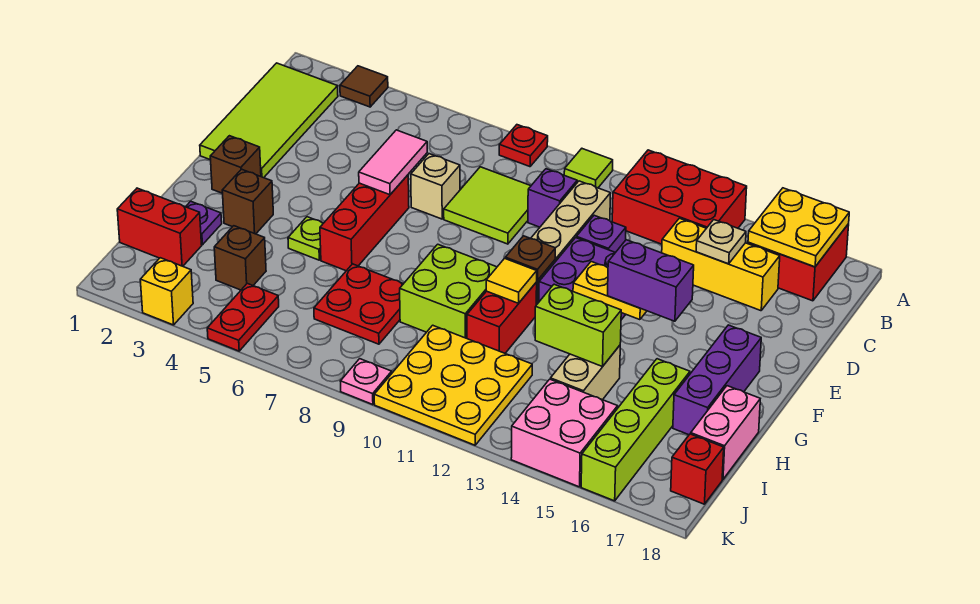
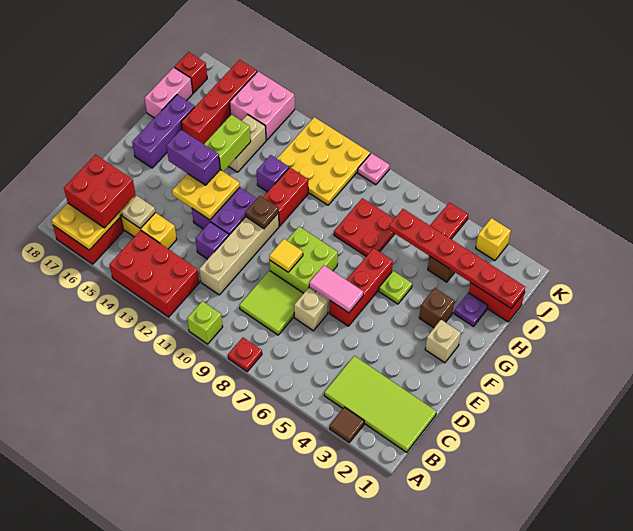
lime 1x1 tile [564,149,613,188] -> lime 1x1 brick [187,301,223,344]
lime 2x4 tile [200,63,338,178] -> lime 2x4 tile turned to [324,356,436,452]
none -> red 2x2 brick [64,155,136,228]
purple 1x1 brick [528,169,577,227] -> purple 1x1 brick moved to [257,155,289,192]
pink 1x2 tile [359,130,427,195] -> pink 1x2 tile turned to [309,265,363,313]
brown 1x1 brick [210,136,261,193] -> tan 1x1 brick [425,320,461,363]
yellow 1x2 plate [573,262,647,320] -> yellow 2x2 plate [172,170,240,220]
lime 2x2 brick [400,244,497,338] -> lime 2x2 brick moved to [270,226,338,293]
yellow 1x1 tile [486,258,537,303] -> yellow 1x1 tile moved to [269,239,303,272]
lime 1x2 brick [535,284,621,367] -> lime 1x2 brick turned to [204,115,251,172]
lime 1x4 brick [581,359,690,501] -> red 1x4 brick [181,60,257,144]
none -> red 1x6 plate [389,209,526,308]

